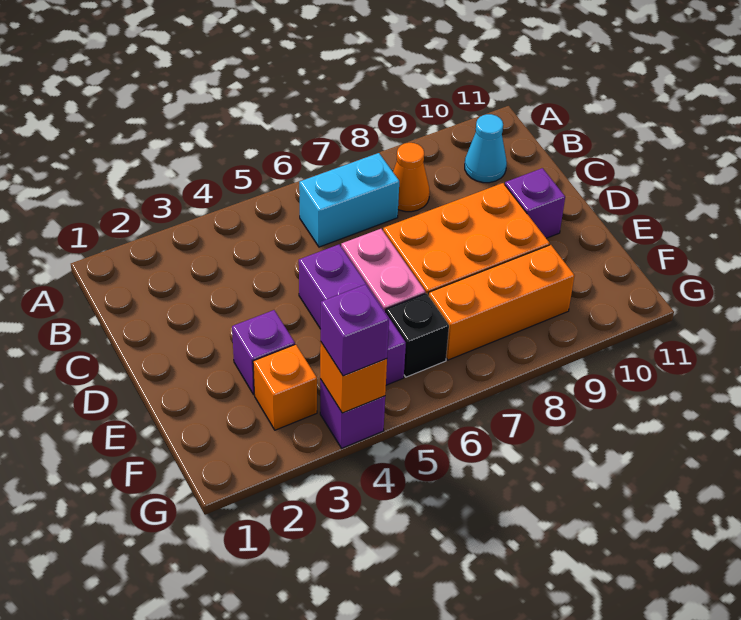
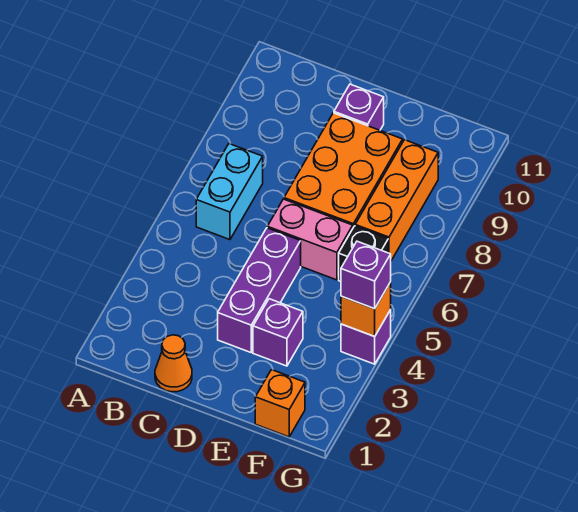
orange 1x1 cone [393,143,430,212] -> orange 1x1 cone moved to [155,335,192,392]
cyan 1x1 cone [465,114,507,183] -> none
purple 1x3 brick [299,245,406,385] -> purple 1x3 brick turned to [218,228,301,352]
orange 1x1 brick [253,344,317,430] -> orange 1x1 brick moved to [255,370,305,437]

